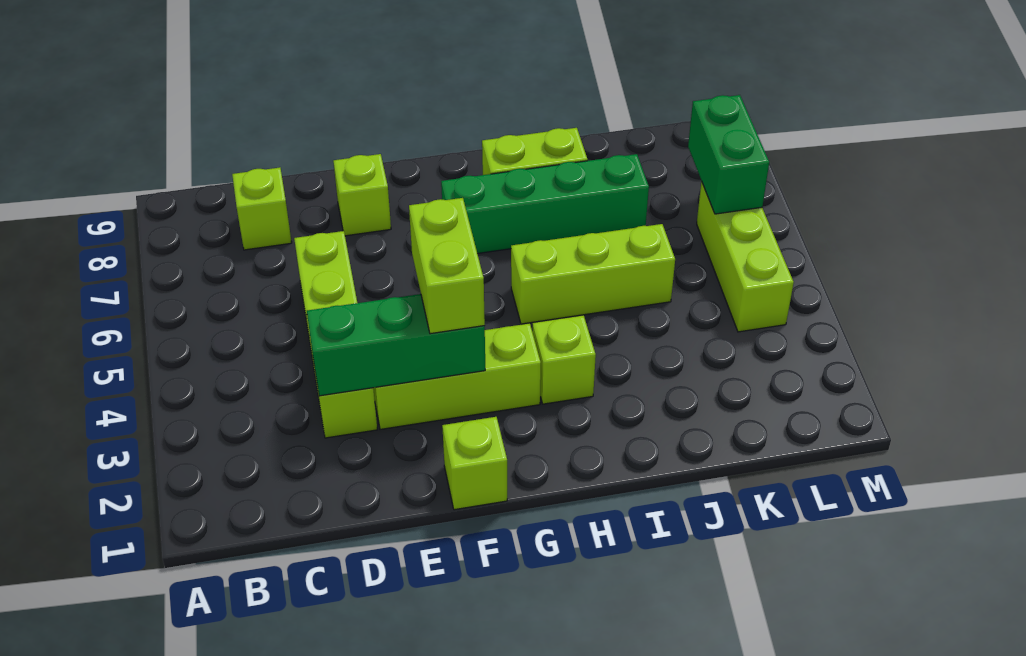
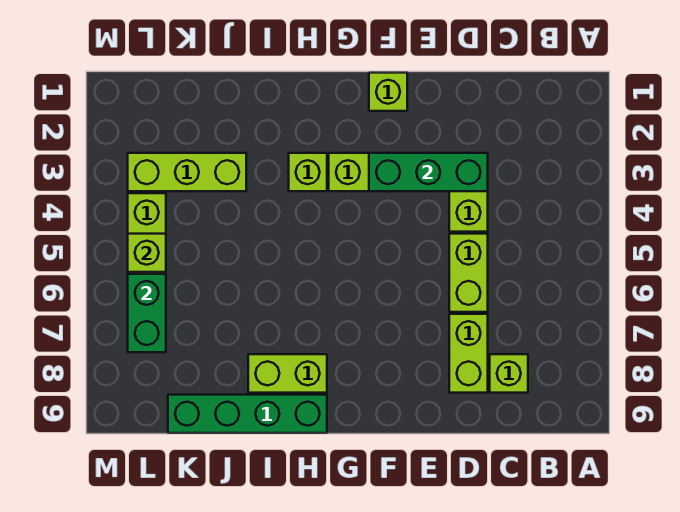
lime 1x1 brick [333,154,391,236] -> lime 1x1 brick moved to [128,234,166,272]
lime 1x2 brick [409,198,485,334] -> lime 1x2 brick moved to [449,314,488,393]
green 1x4 brick [441,154,649,254] -> green 1x4 brick moved to [168,395,327,433]
lime 1x3 brick [511,224,675,324] -> lime 1x3 brick moved to [128,153,246,191]

